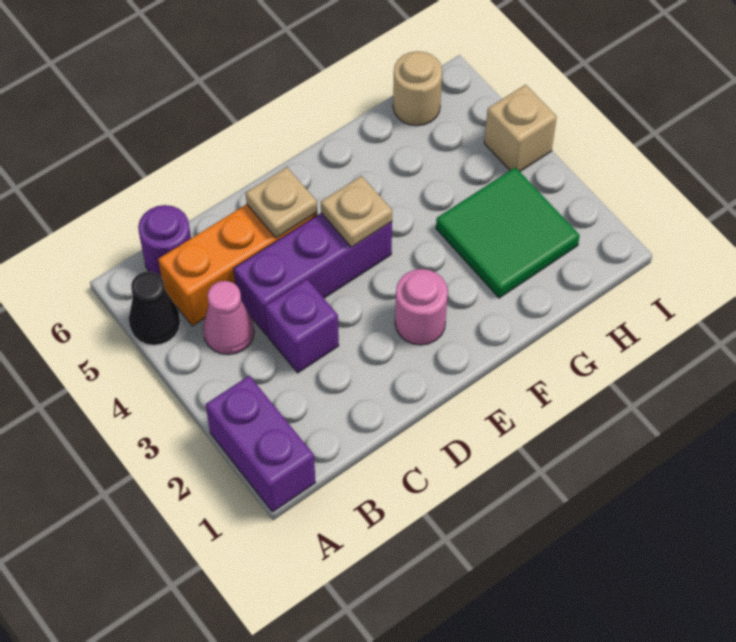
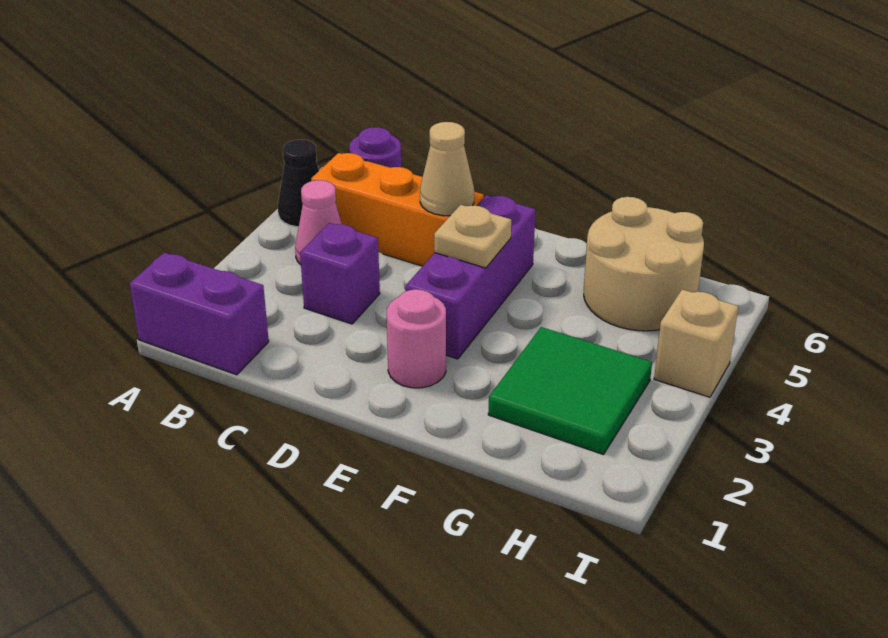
purple 1x2 brick [206,376,316,512] -> purple 1x2 brick turned to [130,253,269,375]
purple 1x3 brick [234,213,392,335] -> purple 1x3 brick turned to [406,195,535,359]
tan 1x1 plate [246,167,317,238] -> tan 1x1 cone [420,122,474,216]
tan 1x1 round brick [393,51,442,126] -> tan 2x2 round brick [584,197,704,331]

